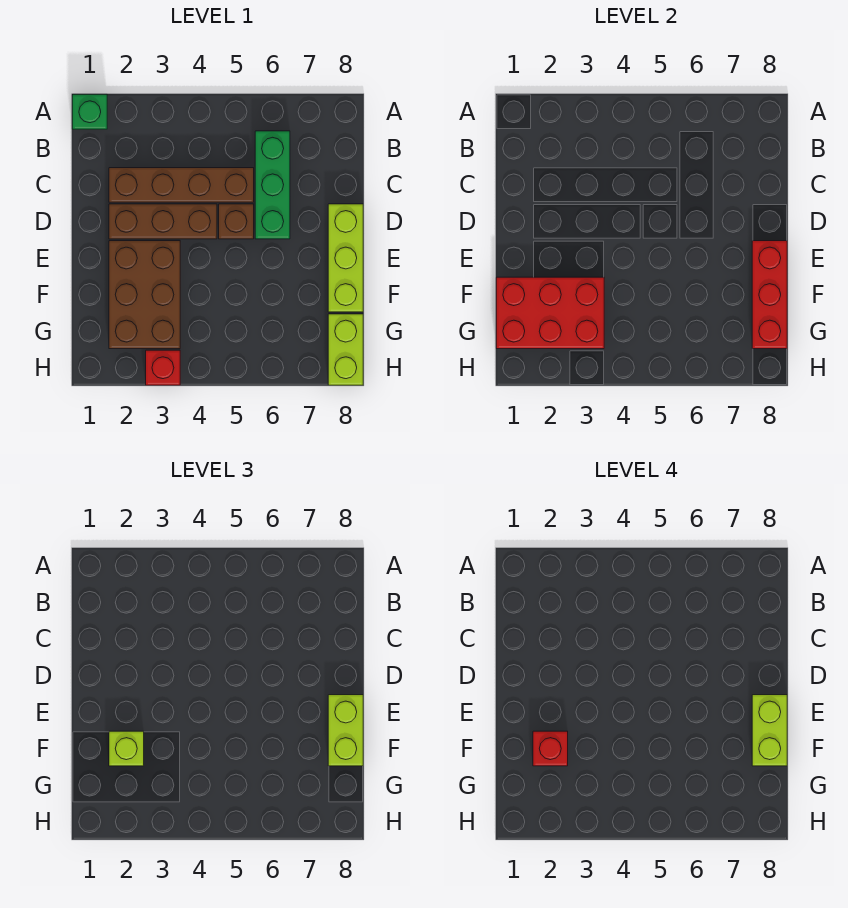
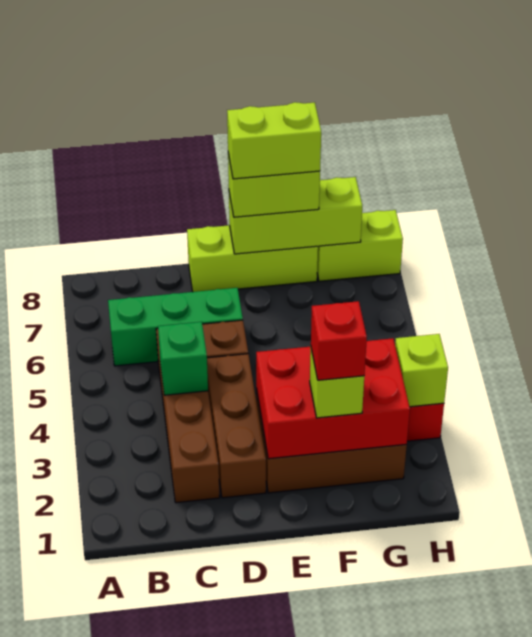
green 1x1 brick [72,94,107,129] -> green 1x1 brick moved to [158,322,208,395]
red 1x3 brick [752,241,787,349] -> lime 1x3 brick [229,177,362,254]
red 2x3 brick [496,277,604,349] -> red 2x3 brick turned to [256,338,410,459]
none -> lime 1x1 brick [395,334,448,407]

